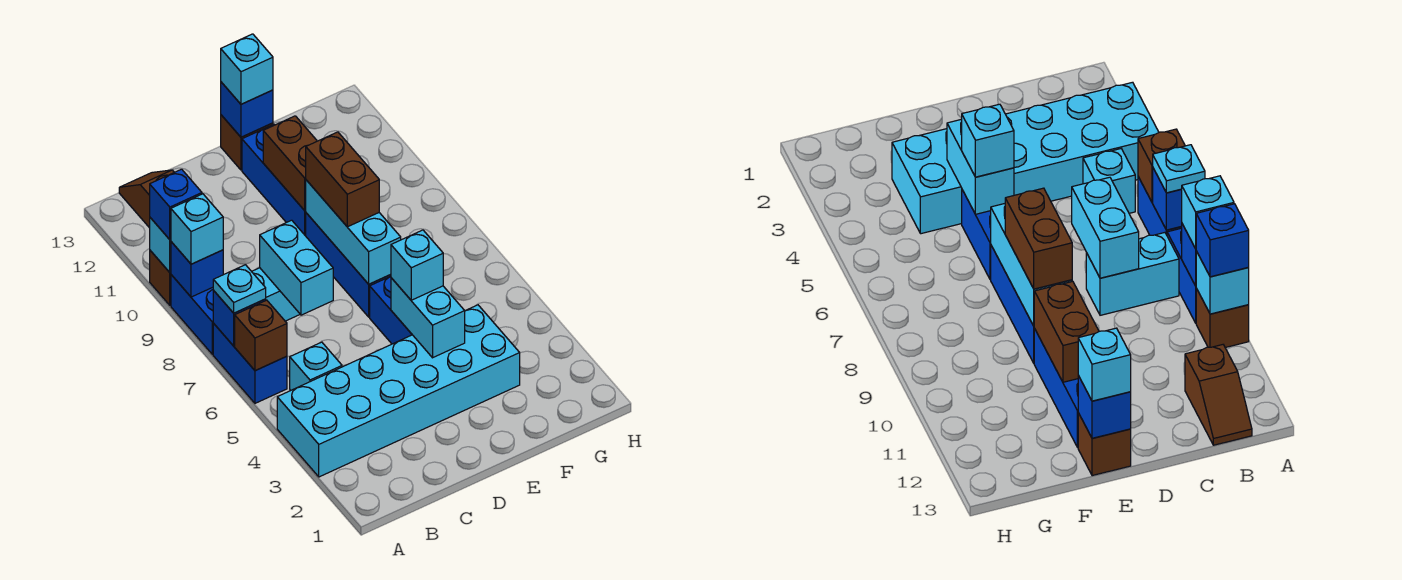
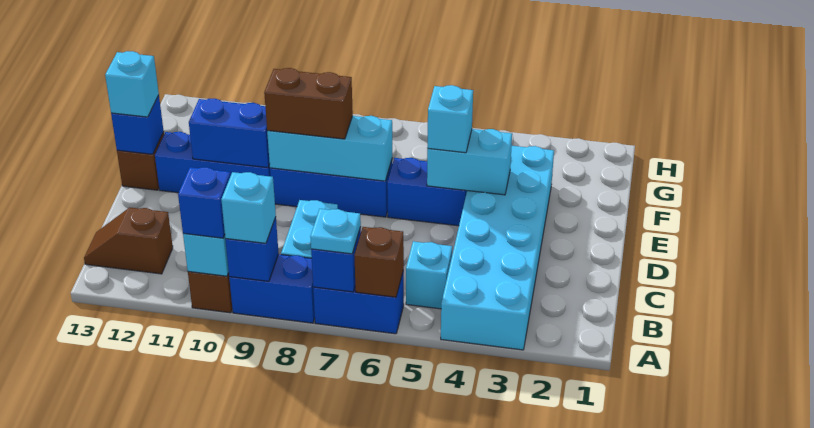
cyan 1x2 brick [260,220,333,315] -> none
brown 1x2 brick [263,116,317,211] -> blue 1x2 brick [189,98,270,168]

